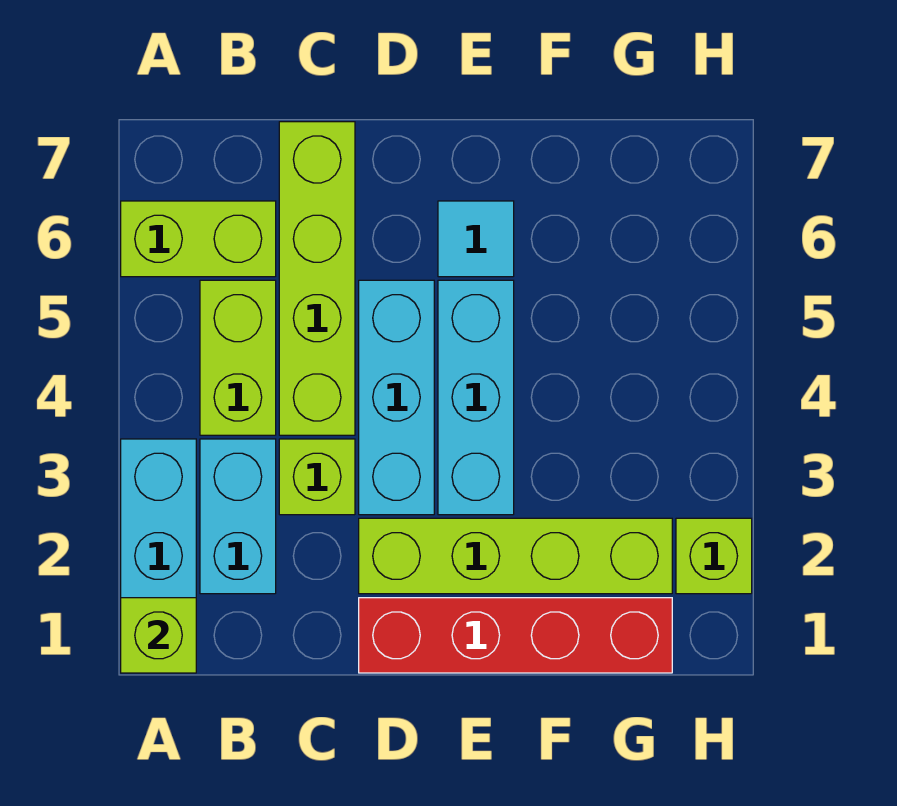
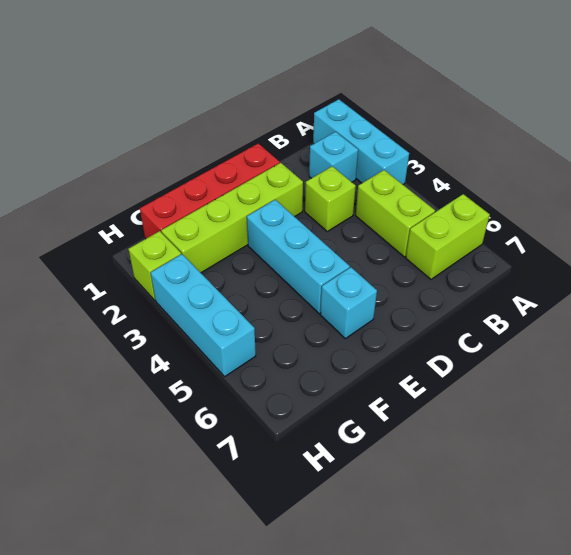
lime 1x1 brick [121,598,196,673] -> none
cyan 1x2 brick [200,439,276,594] -> cyan 1x1 brick [309,132,358,182]
lime 1x4 brick [279,122,355,435] -> none
cyan 1x3 brick [359,280,434,515] -> cyan 1x3 brick moved to [151,254,256,376]
cyan 1x1 tile [438,201,514,277] -> cyan 1x1 brick [320,267,377,339]

